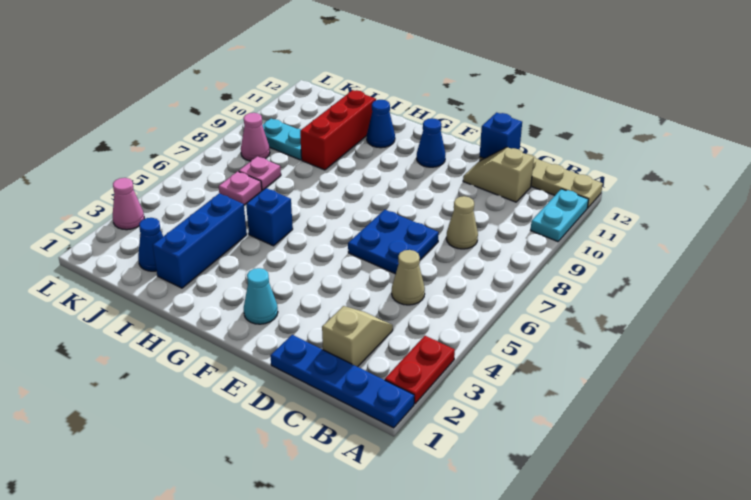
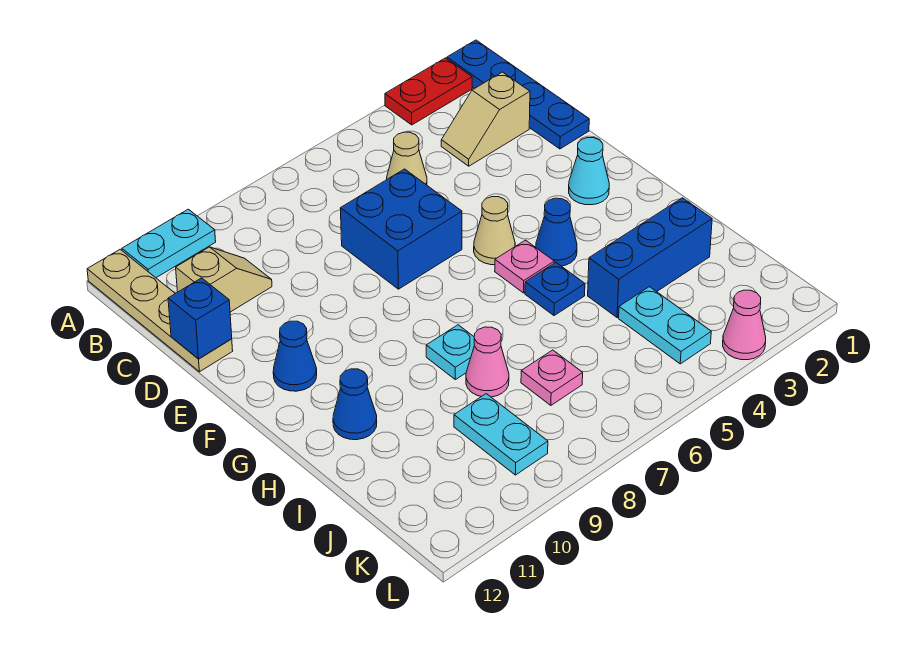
tan 1x1 cone [446,196,478,249] -> tan 1x1 cone moved to [474,197,515,265]
tan 1x2 slope [463,147,534,202] -> tan 1x2 slope turned to [176,247,272,312]
blue 2x2 plate [348,210,439,274] -> blue 2x2 brick [340,169,462,289]
blue 1x1 brick [246,188,293,246] -> blue 1x1 plate [525,262,585,316]
none -> cyan 1x1 plate [426,325,474,380]
red 1x3 brick [300,90,376,170] -> none
blue 1x1 cone [138,218,163,271] -> blue 1x1 cone moved to [536,198,577,266]
none -> cyan 1x2 plate [619,287,711,364]
pink 1x1 plate [219,171,262,205] -> pink 1x1 plate moved to [495,240,554,293]
pink 1x1 cone [241,113,270,161] -> pink 1x1 cone moved to [466,327,509,397]

